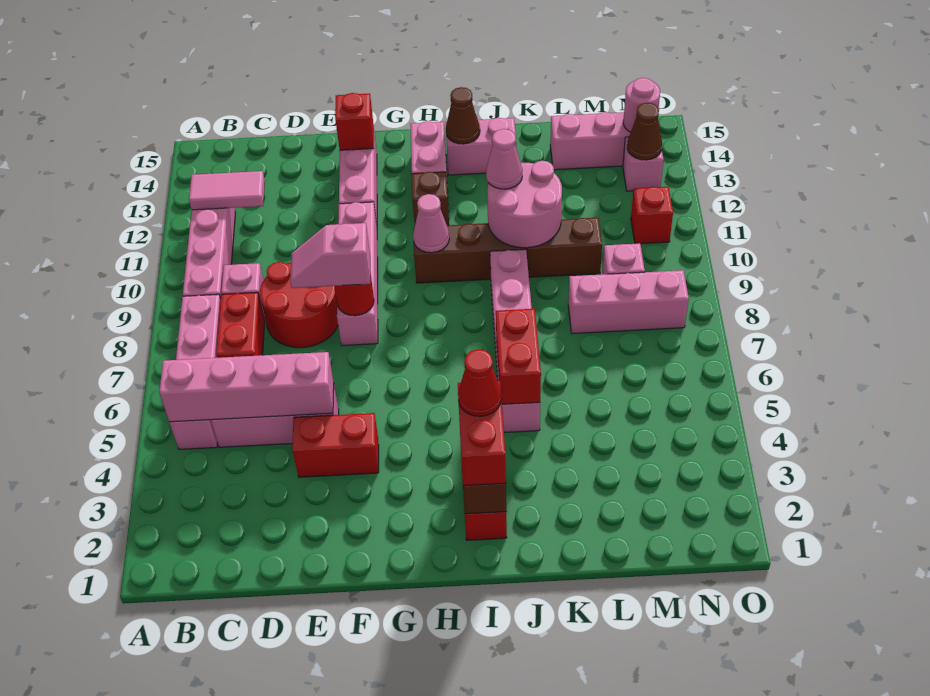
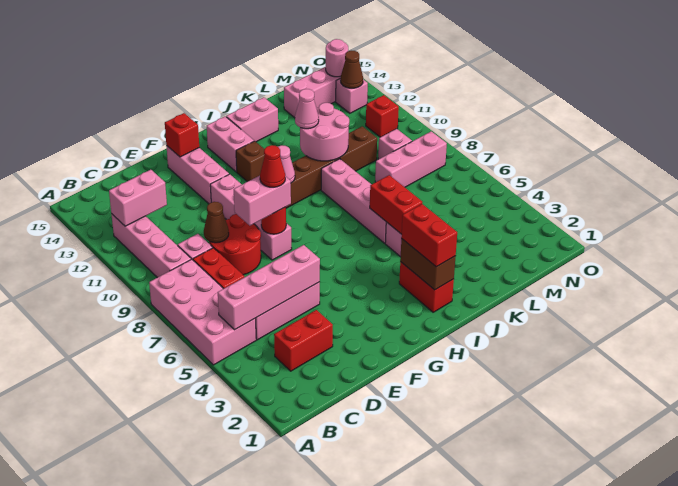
pink 1x4 brick [169,294,221,449] -> pink 2x4 brick [149,259,256,365]
pink 1x2 tile [189,171,265,210] -> pink 1x2 brick [109,170,167,226]
red 1x2 brick [292,413,379,477] -> red 1x2 brick moved to [274,310,333,371]
pink 1x2 slope [290,223,370,288] -> pink 1x2 brick [234,176,291,226]
red 1x1 cone [458,349,501,416] -> red 1x1 cone moved to [260,145,285,187]
brown 1x1 cone [446,87,480,144] -> brown 1x1 cone moved to [204,202,229,243]

